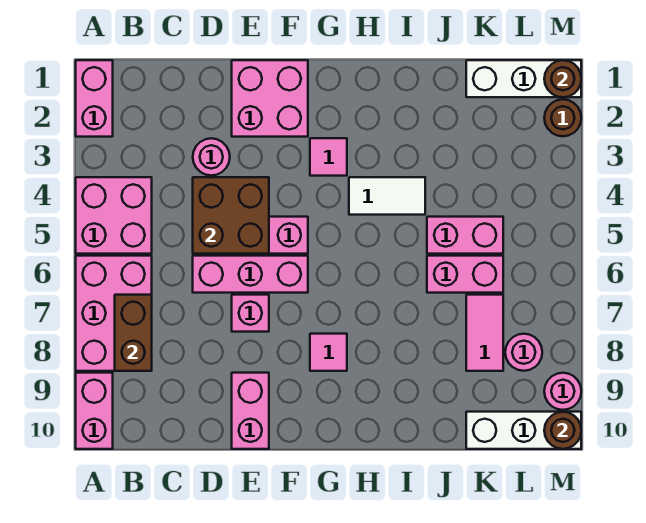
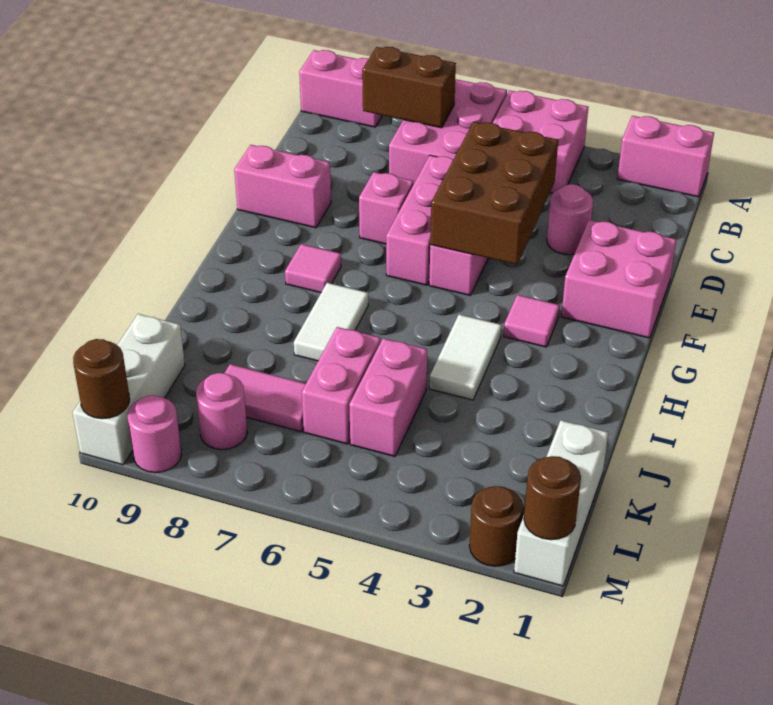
pink 2x3 brick [76,256,152,371] -> pink 2x3 brick turned to [389,79,507,185]
brown 2x2 brick [193,177,269,254] -> brown 2x3 brick [430,122,558,265]
none -> white 1x2 tile [294,283,368,361]

